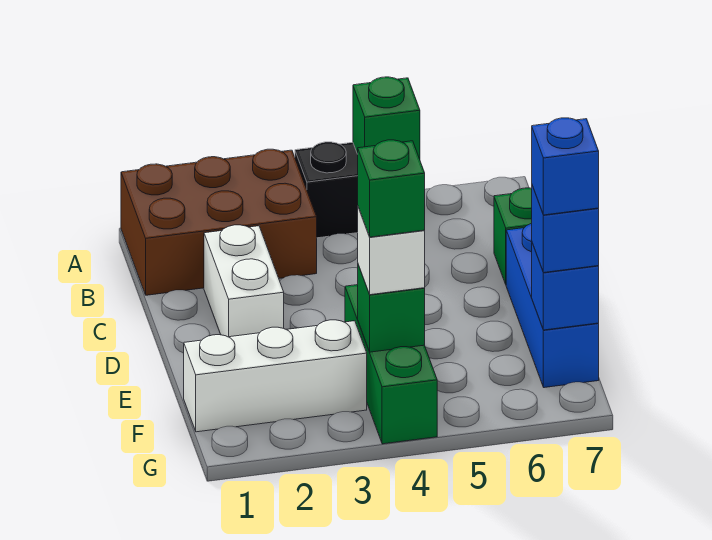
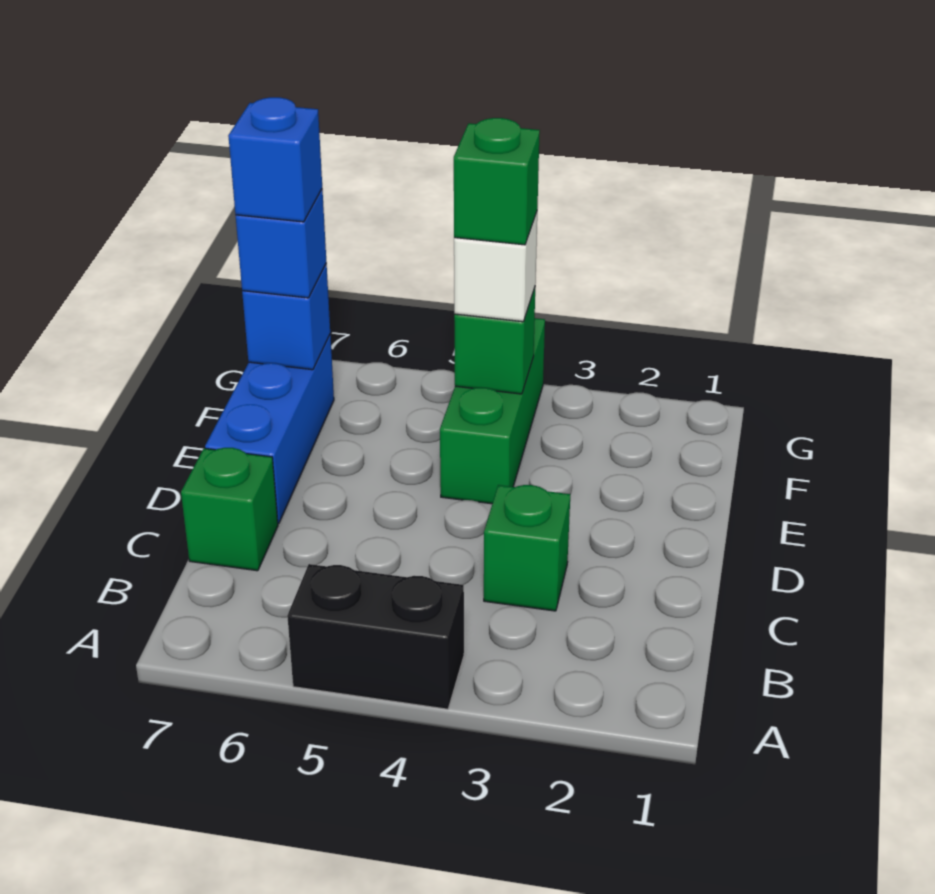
brown 2x3 brick [121,149,317,295] -> none
green 1x1 brick [353,77,420,159] -> green 1x1 brick moved to [484,485,570,611]
white 1x2 brick [204,225,284,337] -> none
white 1x3 brick [184,320,367,432] -> none

